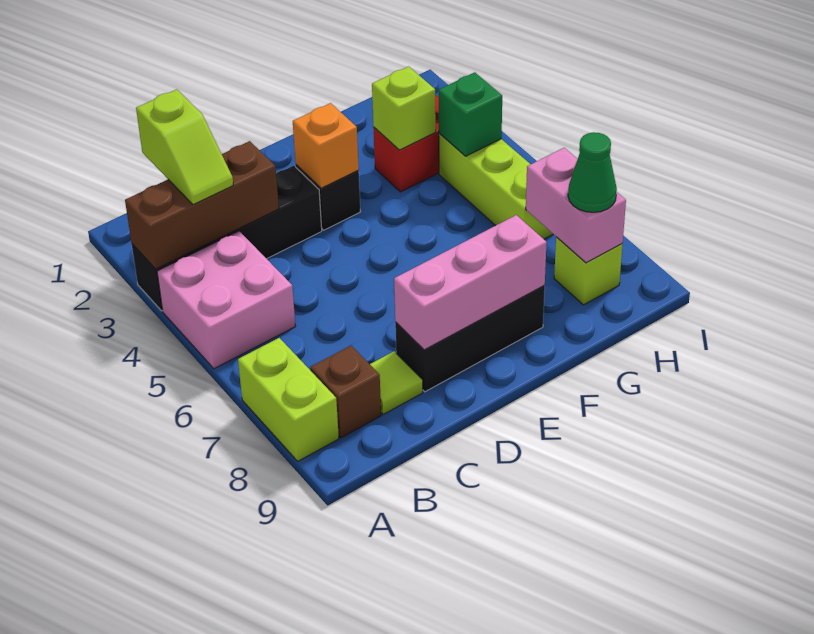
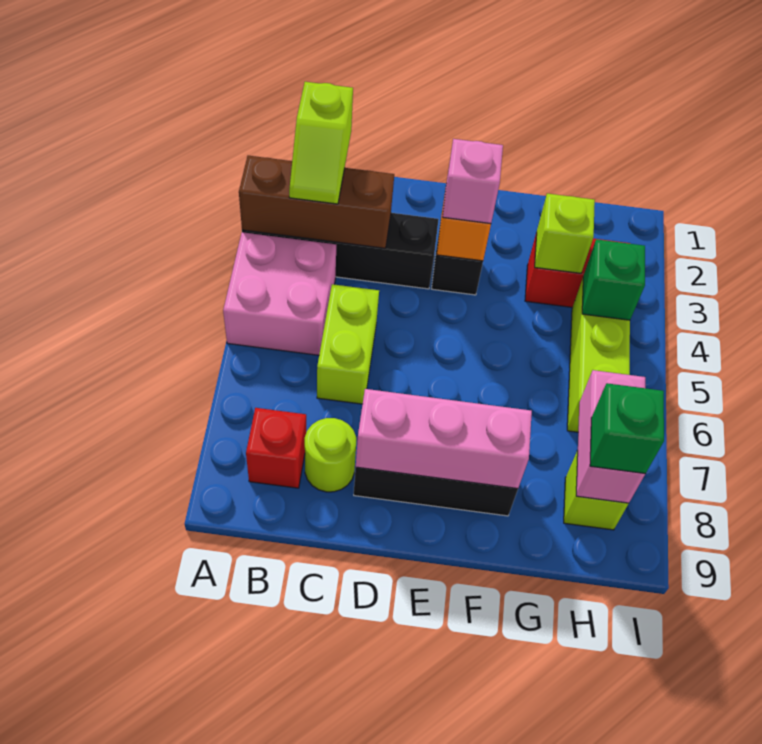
lime 1x2 brick [238,338,339,461] -> lime 1x2 brick moved to [317,284,379,404]
brown 1x1 brick [310,346,381,438] -> red 1x1 brick [246,408,306,488]
lime 1x1 tile [370,352,423,414] -> lime 1x1 round brick [305,418,356,492]
none -> pink 1x1 brick [443,139,503,224]
green 1x1 cone [568,132,617,212] -> green 1x1 brick [590,383,664,474]

